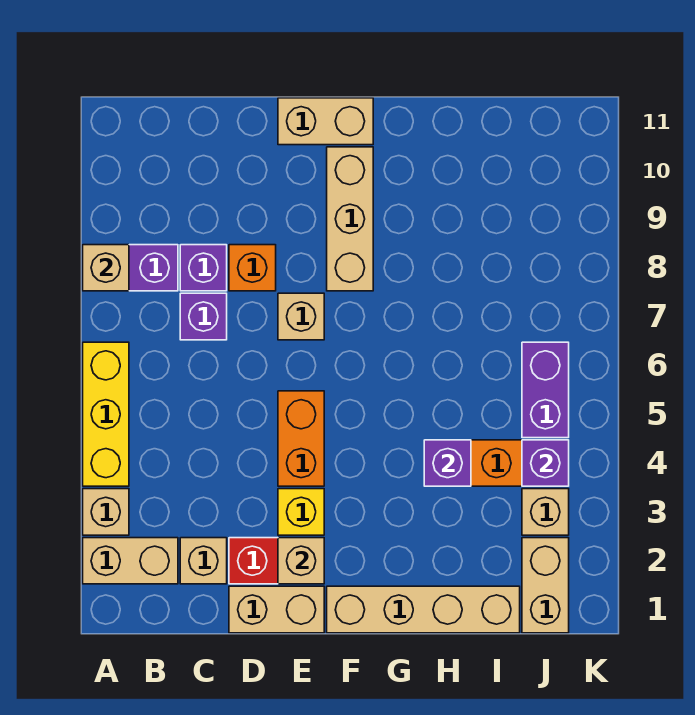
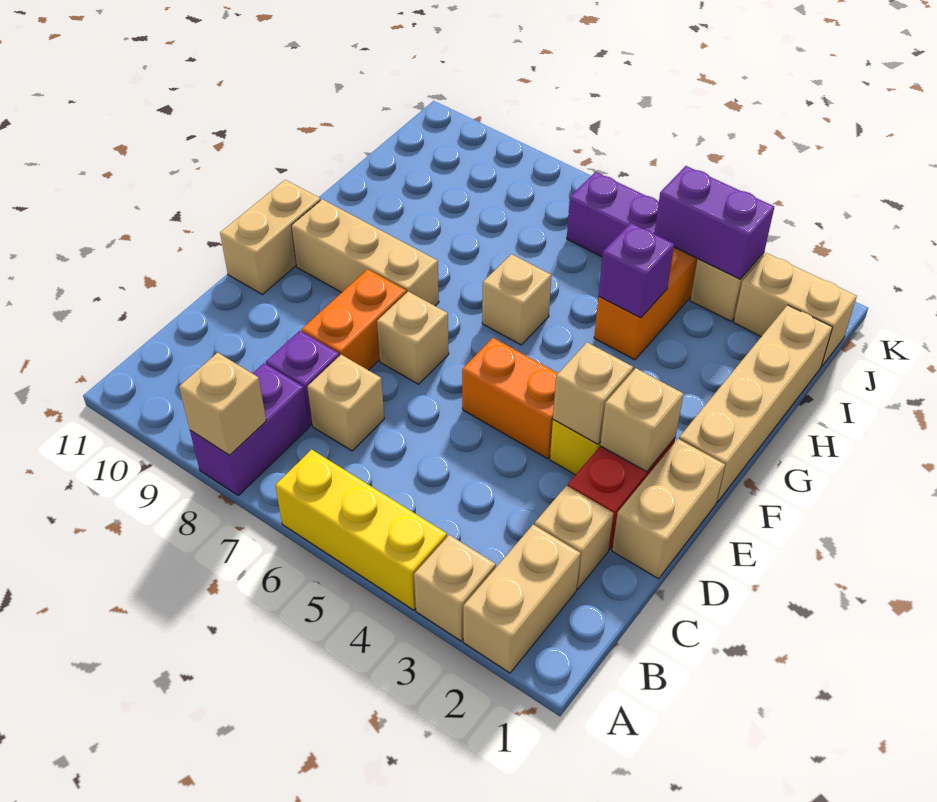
purple 1x1 brick [180,293,227,340] -> tan 1x1 brick [307,355,384,451]
orange 1x1 brick [229,245,276,291] -> orange 1x2 brick [302,269,406,370]
none -> tan 1x1 brick [553,342,633,444]
none -> tan 1x1 brick [482,254,552,345]
purple 1x1 brick [522,440,569,486] -> purple 1x2 brick [654,166,774,279]

